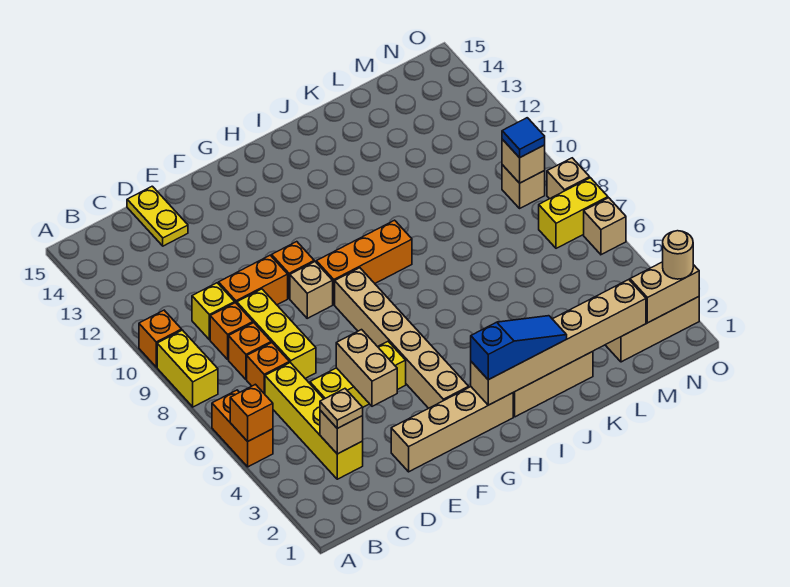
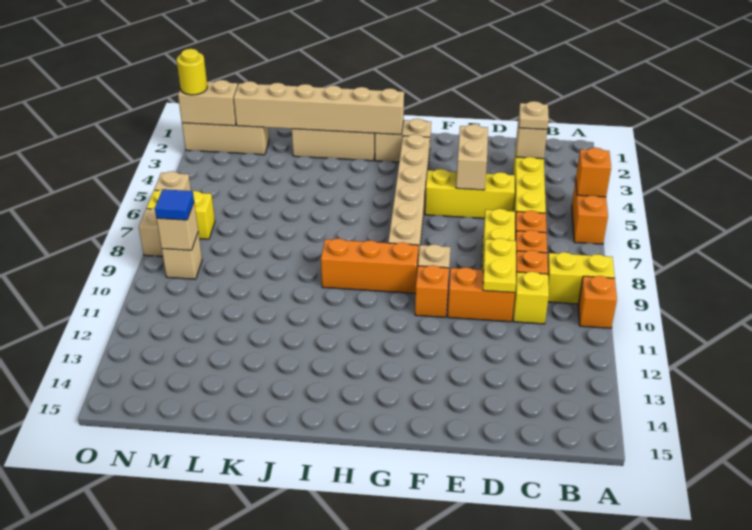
yellow 1x2 brick [157,330,218,407] -> yellow 1x2 brick turned to [548,252,615,304]
yellow 1x2 plate [127,186,188,246] -> yellow 1x2 plate moved to [483,238,516,293]
tan 1x4 brick [391,387,513,472] -> tan 1x2 brick [375,119,431,162]
blue 1x3 slope [471,316,567,380] -> none
tan 1x1 round brick [663,231,693,279] -> yellow 1x1 round brick [177,49,207,95]

